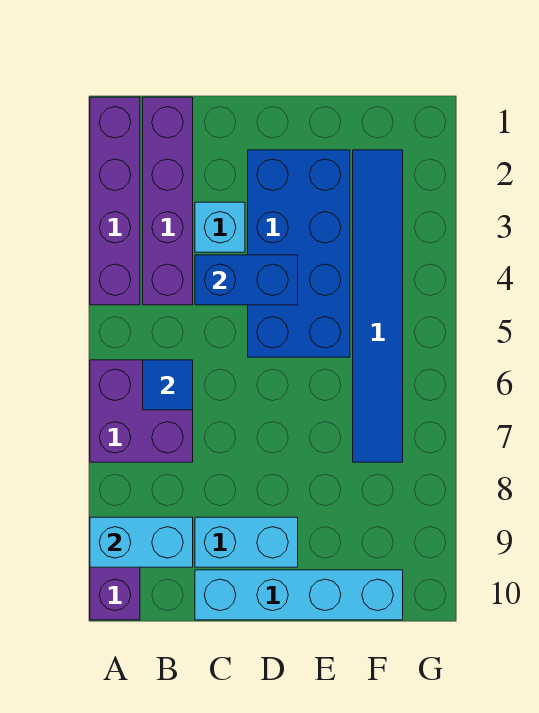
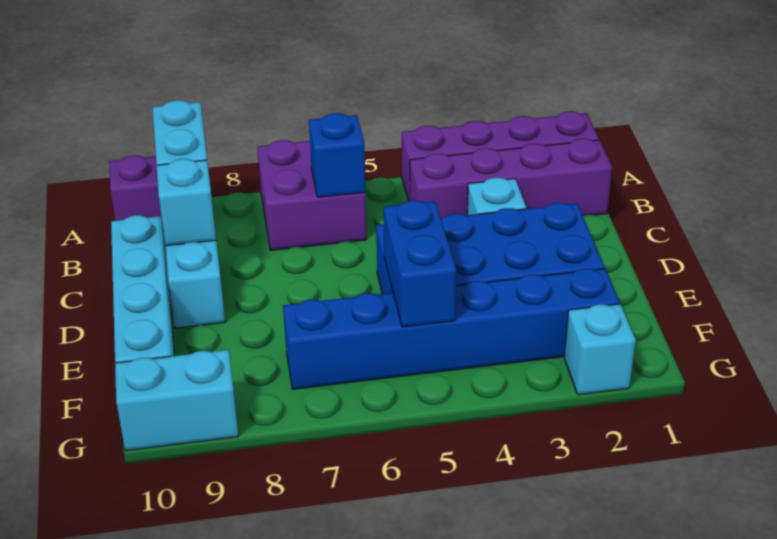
blue 1x1 tile [143,360,193,410] -> blue 1x1 brick [309,113,365,197]
blue 1x2 brick [195,255,298,305] -> blue 1x2 brick moved to [384,200,456,327]
none -> cyan 1x1 brick [157,159,216,246]
blue 1x6 tile [353,150,403,462] -> blue 1x6 brick [283,269,620,389]
none -> cyan 1x1 brick [564,304,636,395]
none -> cyan 1x2 brick [115,350,238,451]

